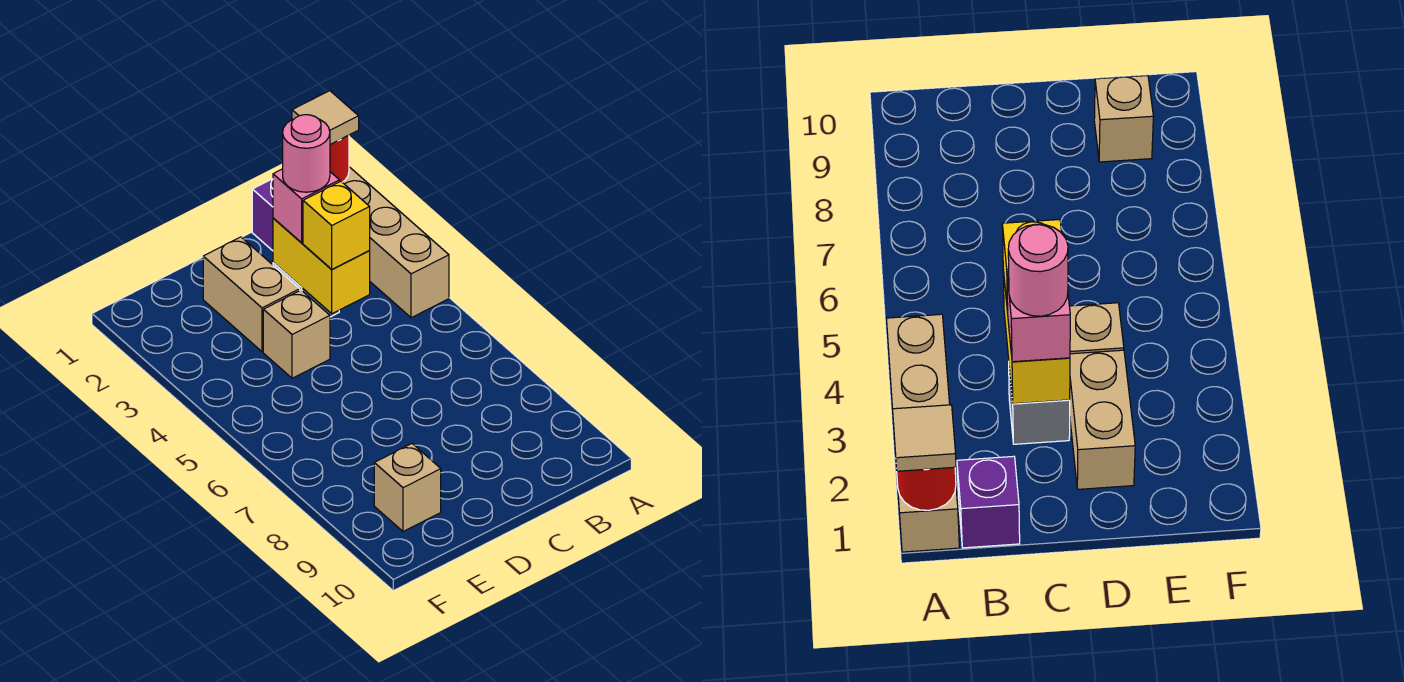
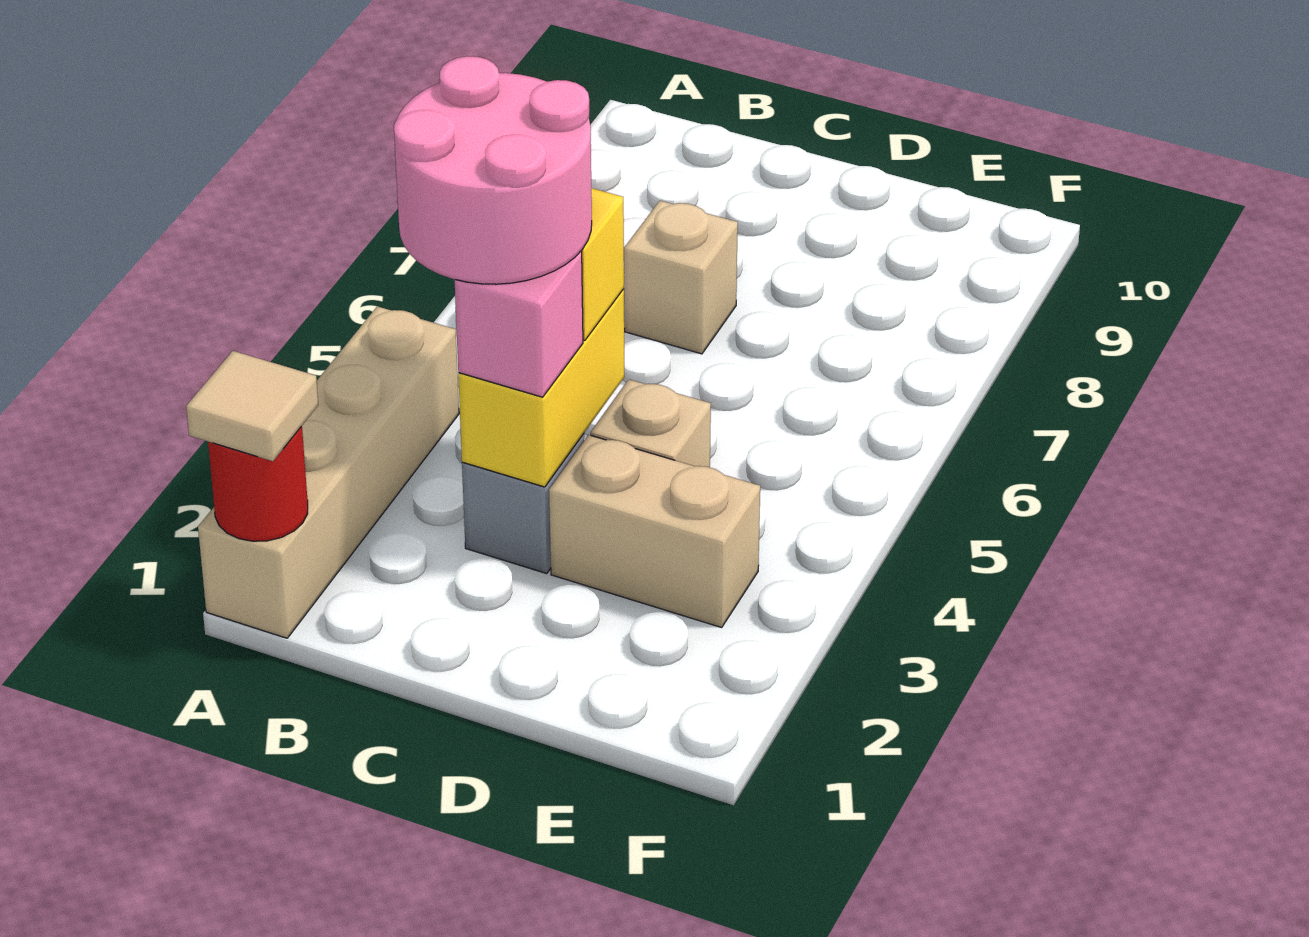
purple 1x1 brick [252,179,273,251] -> none
pink 1x1 round brick [283,115,330,192] -> pink 2x2 round brick [394,56,592,284]
tan 1x2 brick [203,237,300,352] -> tan 1x2 brick turned to [549,435,760,627]
tan 1x1 brick [374,444,441,532] -> tan 1x1 brick moved to [624,201,738,354]

